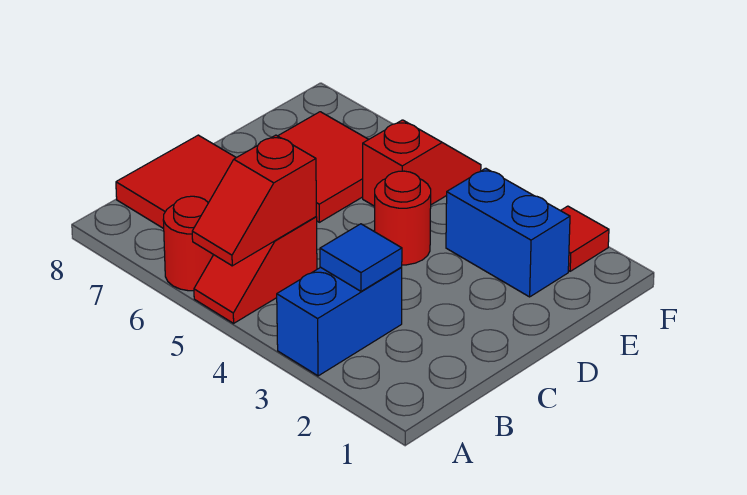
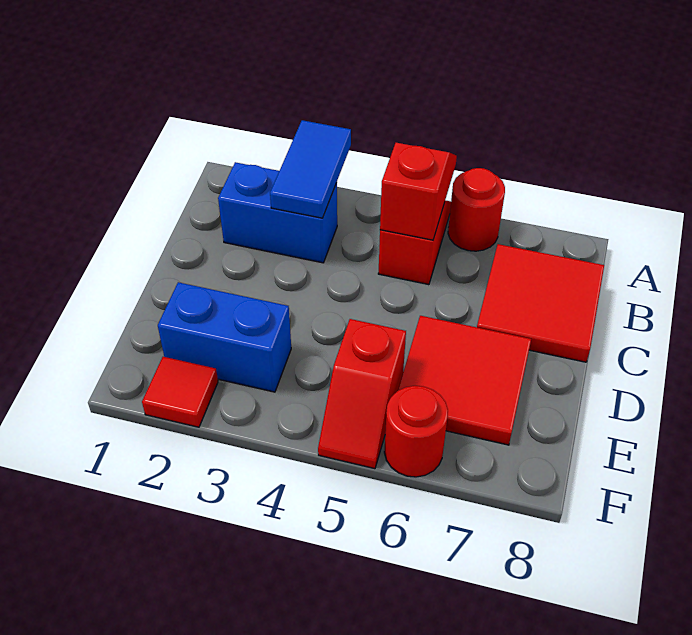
blue 1x2 brick [277,267,402,376] -> blue 1x2 brick turned to [218,162,337,263]
blue 1x1 tile [320,224,402,291] -> blue 1x2 tile [270,120,351,218]
red 1x1 round brick [375,171,431,265] -> red 1x1 round brick moved to [384,386,448,477]

